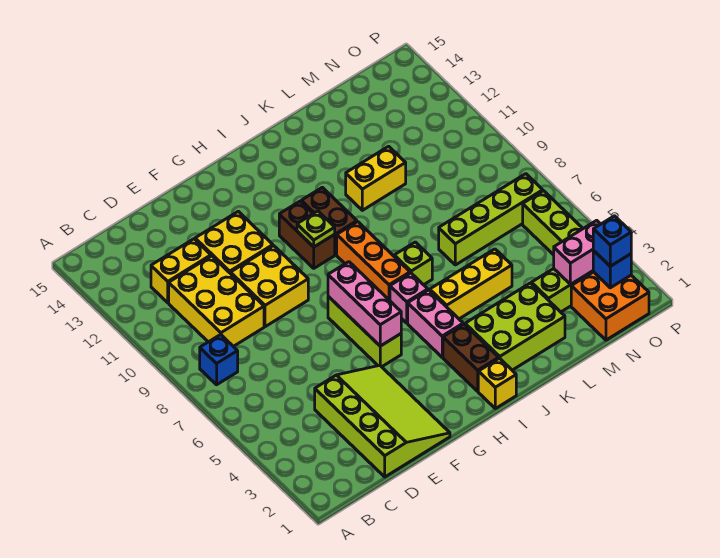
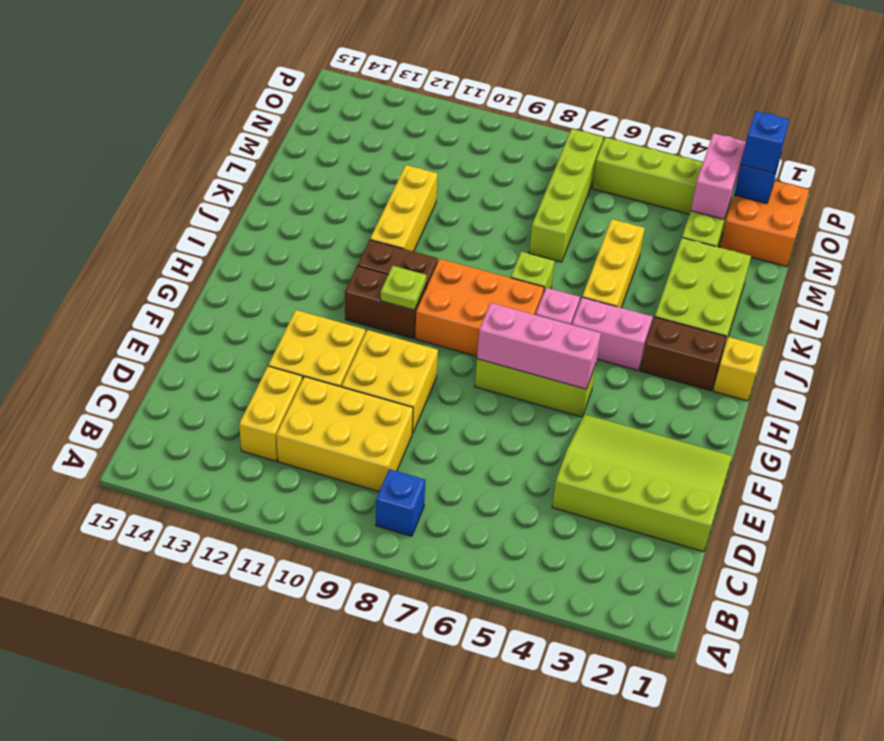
orange 1x3 brick [337,222,410,300] -> orange 2x3 brick [415,259,544,356]
yellow 1x2 brick [346,146,406,210] -> yellow 1x3 brick [370,165,438,252]

